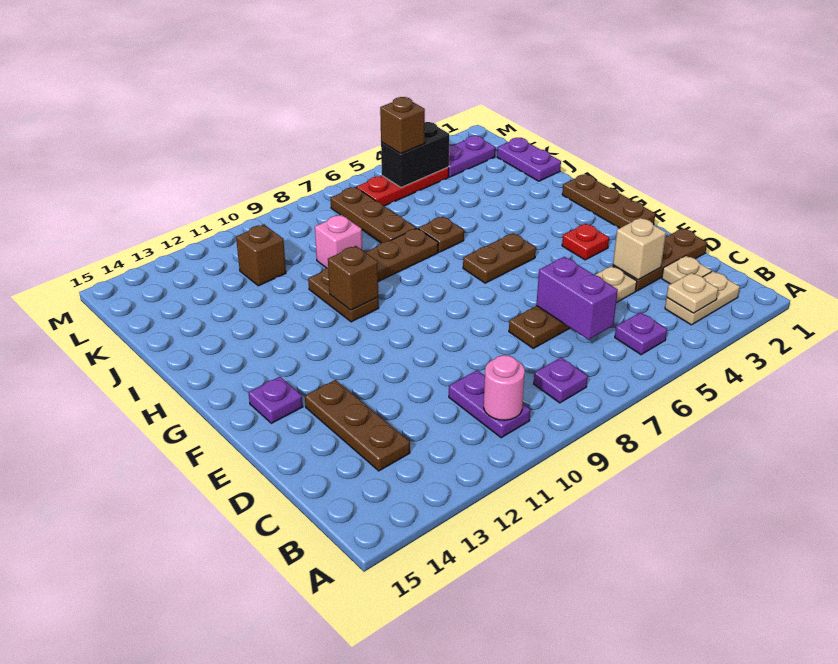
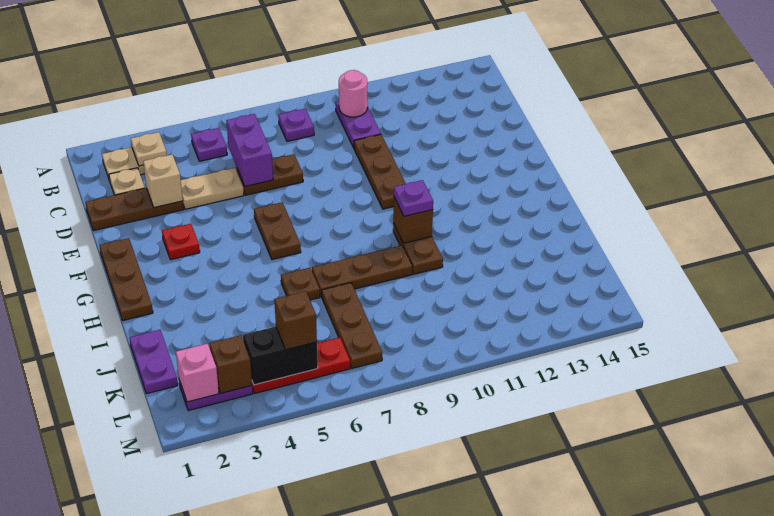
brown 1x3 plate [305,380,410,471] -> brown 1x3 plate moved to [354,134,406,209]
purple 1x1 plate [249,377,303,423] -> purple 1x1 plate moved to [394,180,433,216]
brown 1x2 plate [463,233,536,283] -> brown 1x2 plate turned to [254,202,301,260]
pink 1x1 brick [315,215,362,268] -> pink 1x1 brick moved to [176,344,219,402]
brown 1x1 brick [236,225,286,286] -> brown 1x1 brick moved to [209,335,252,393]

